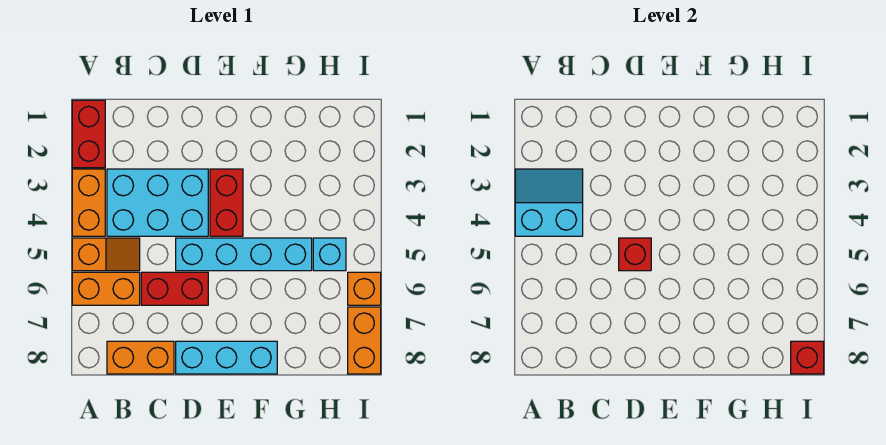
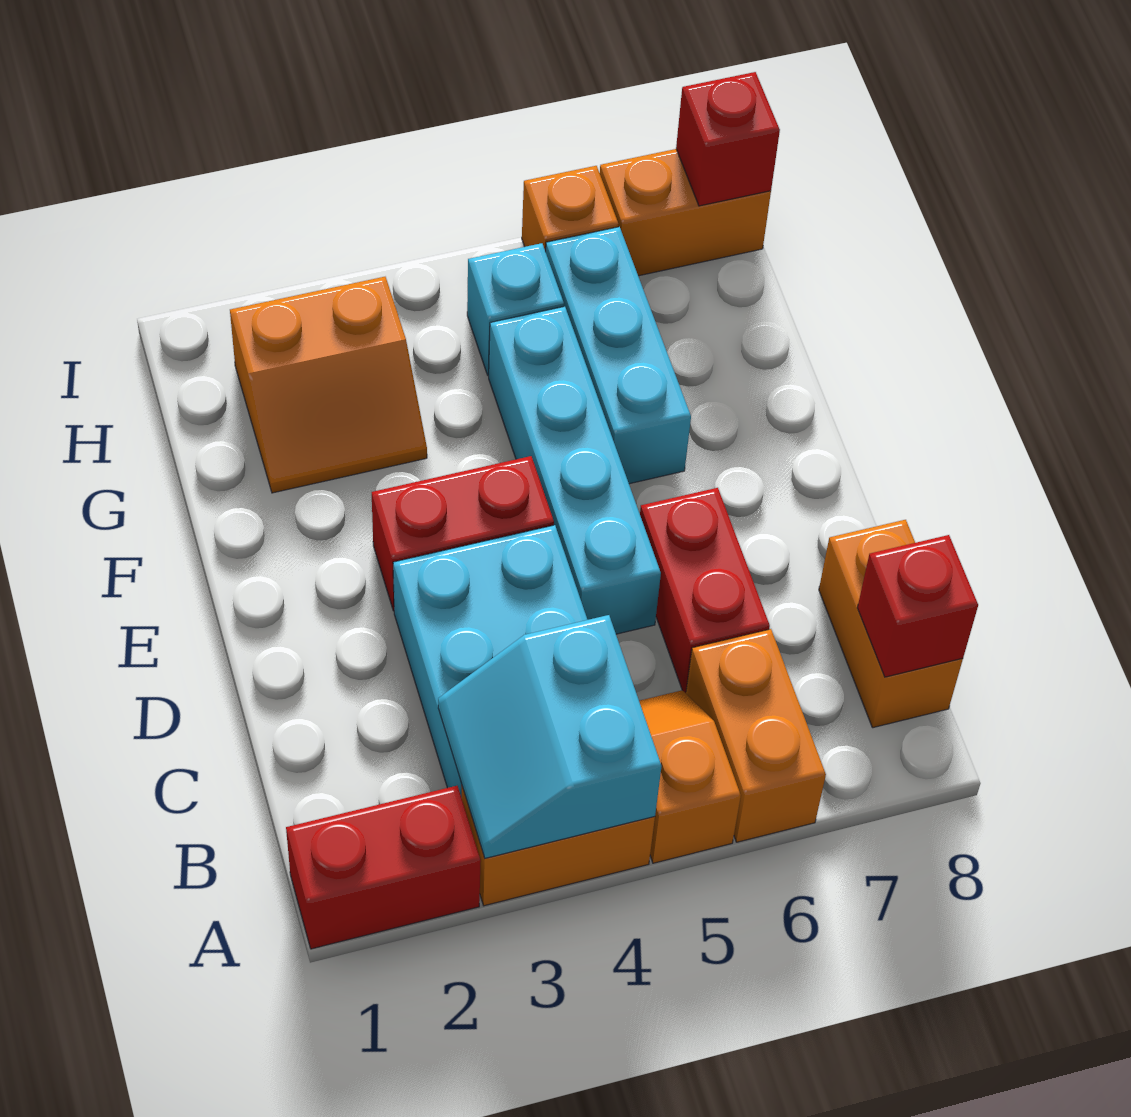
red 1x1 brick [619,238,651,271] -> red 1x1 brick moved to [857,535,978,677]
cyan 1x3 brick [176,341,277,374] -> cyan 1x3 brick moved to [546,227,691,484]
none -> orange 2x2 slope [230,277,427,493]

